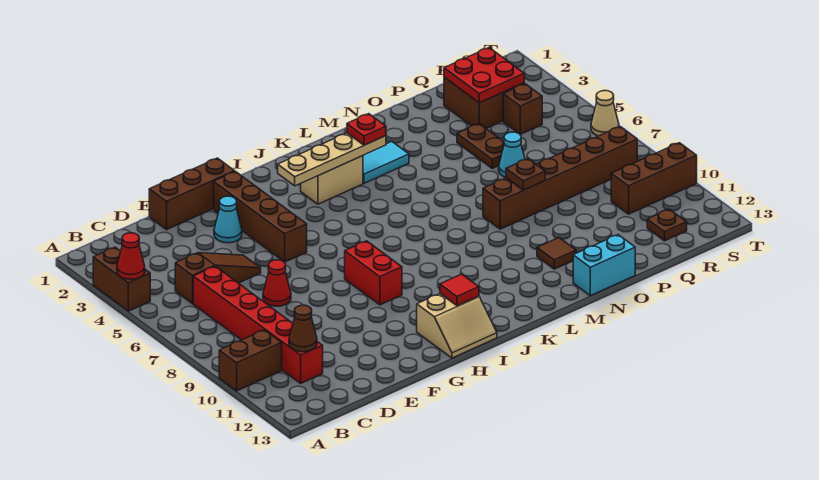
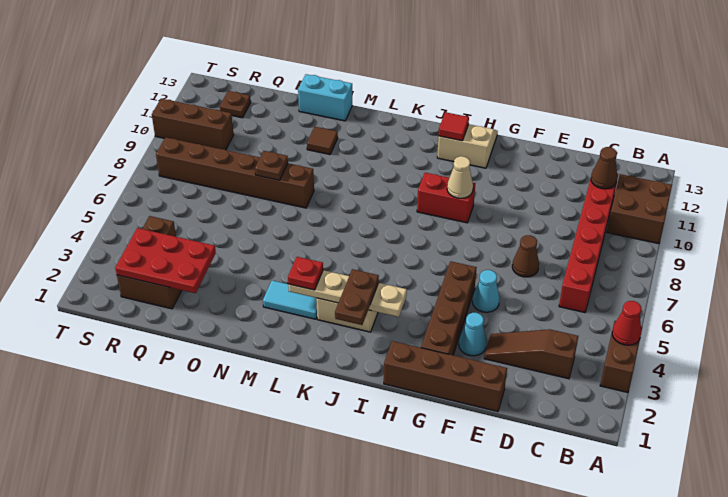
brown 1x2 brick [219,330,282,391] -> brown 2x2 brick [607,174,672,244]
brown 1x3 slope [175,253,261,304] -> brown 1x3 slope moved to [484,329,578,379]
brown 1x3 brick [149,158,235,230] -> brown 1x4 brick [384,341,507,412]
red 1x1 cone [263,260,291,306] -> brown 1x1 cone [512,235,539,277]
red 1x2 brick [345,241,402,305] -> red 1x2 brick turned to [417,173,475,223]
brown 1x2 plate [457,124,504,168] -> brown 1x2 plate moved to [335,269,379,325]
cyan 1x1 cone [499,132,525,177] -> cyan 1x1 cone moved to [472,270,500,312]
red 2x2 plate [444,48,524,103] -> red 2x3 plate [115,228,216,293]
tan 1x1 cone [591,91,619,136] -> tan 1x1 cone moved to [447,156,473,198]

